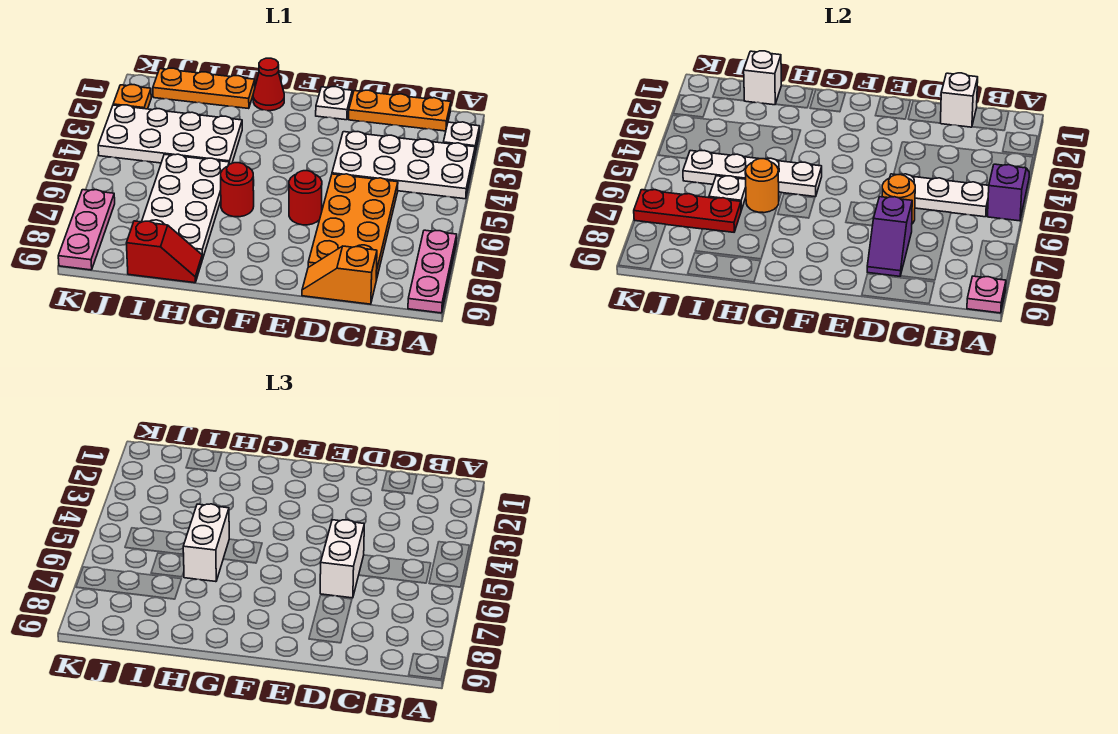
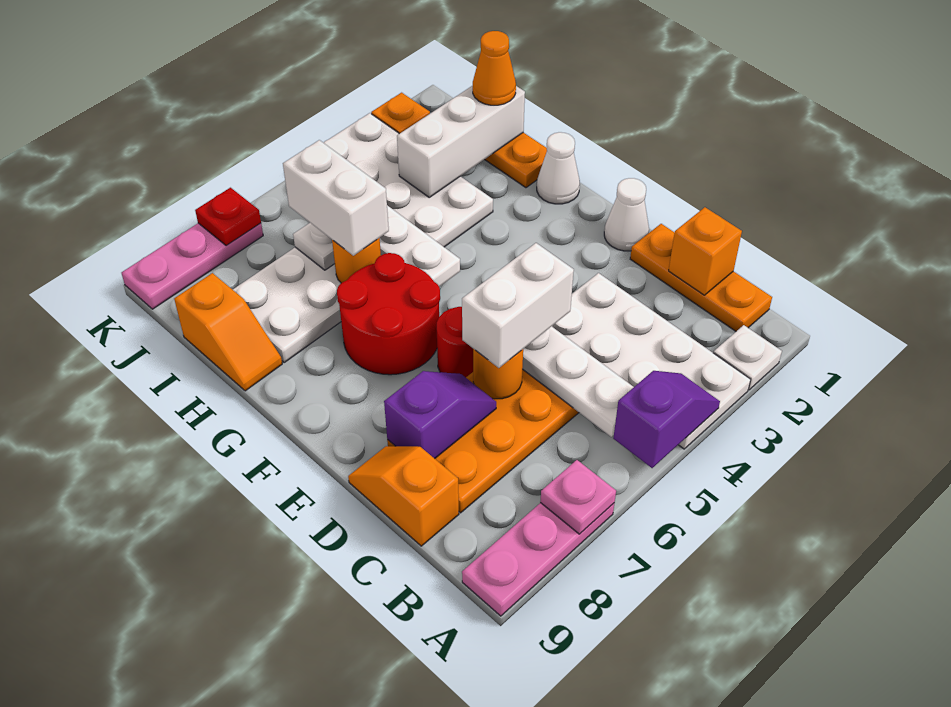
pink 1x1 plate [967,276,1006,313] -> pink 1x1 plate moved to [540,460,616,534]
white 1x1 brick [941,73,978,127] -> orange 1x1 brick [669,207,742,295]
purple 1x2 slope [867,197,912,276] -> purple 1x2 slope turned to [384,371,496,459]
white 1x1 plate [316,87,352,120] -> white 1x1 cone [604,178,649,251]
red 1x1 cone [253,58,284,111] -> white 1x1 cone [537,132,580,204]
red 1x1 round brick [221,163,254,217] -> red 2x2 round brick [337,253,440,375]
white 1x2 brick [183,504,229,582] -> white 1x2 brick turned to [283,140,389,256]
red 1x2 slope [127,221,202,283] -> orange 1x2 slope [174,273,282,391]
white 1x1 brick [744,51,782,105] -> white 1x3 brick [397,86,525,197]
none -> orange 1x1 cone [473,31,516,105]
red 1x3 plate [634,190,741,232] -> red 1x1 plate [195,188,261,246]

